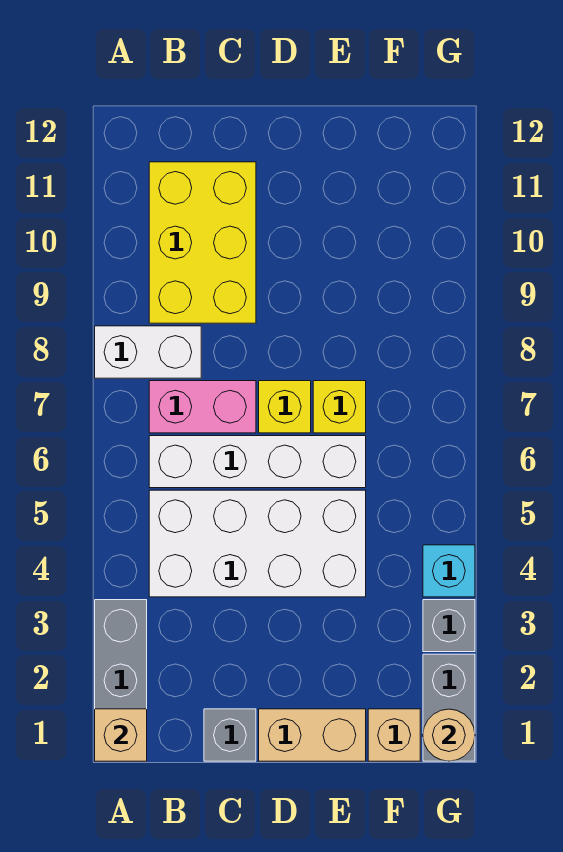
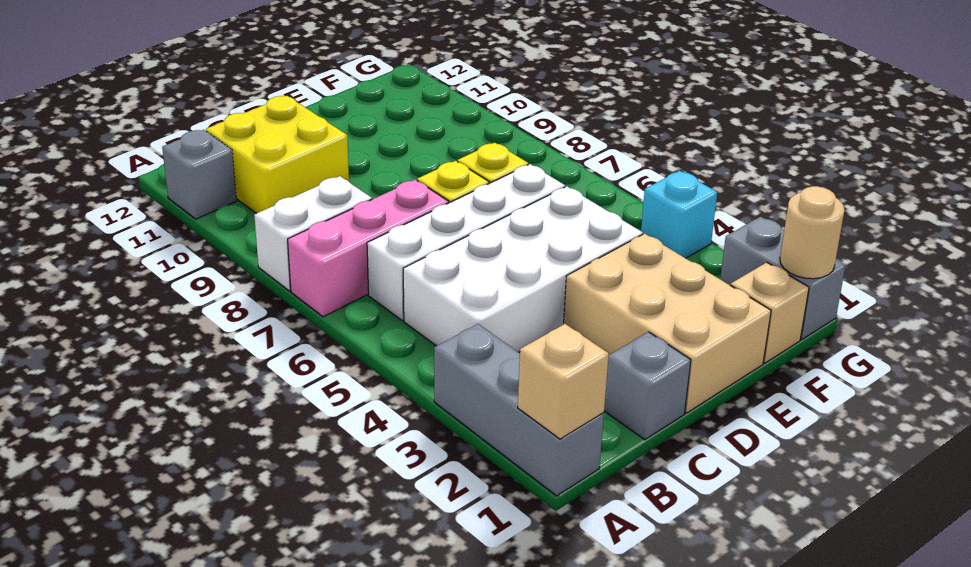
pink 1x2 brick [149,381,256,433] -> pink 1x3 brick [288,180,449,317]
yellow 2x3 brick [149,162,256,323] -> yellow 2x2 brick [206,96,349,214]
tan 1x2 brick [259,709,366,761] -> tan 2x3 brick [564,234,771,413]
grey 1x1 brick [423,600,475,652] -> grey 1x1 brick moved to [162,130,237,219]

